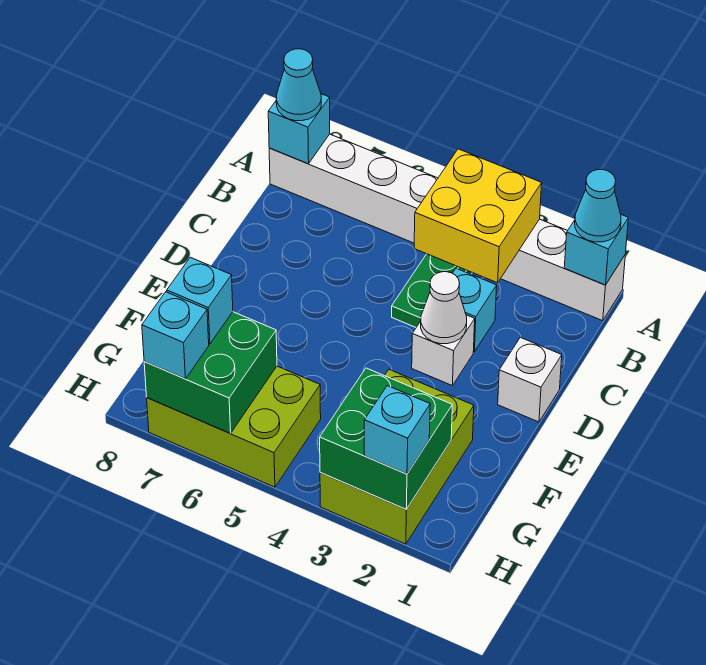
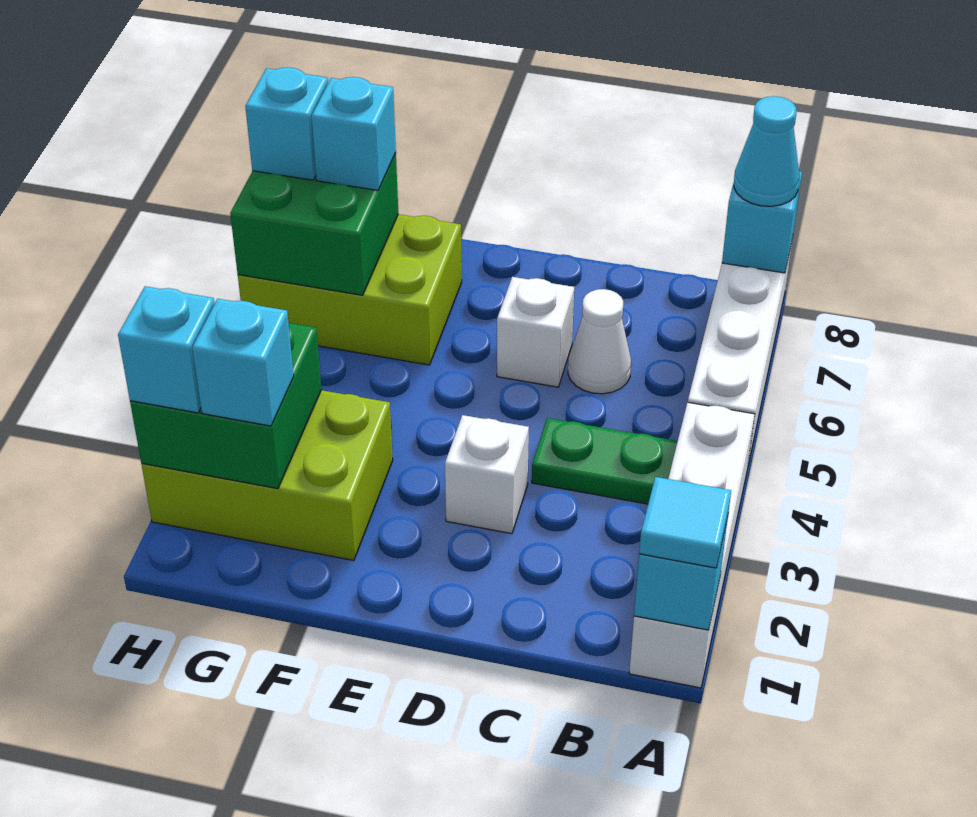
cyan 1x1 cone [575,169,621,242] -> cyan 1x1 tile [639,477,731,568]
yellow 2x2 brick [414,149,542,283] -> none
cyan 1x1 brick [452,268,497,352] -> cyan 1x1 brick moved to [192,299,294,426]
white 1x1 brick [498,337,562,422] -> white 1x1 brick moved to [497,277,574,387]
white 1x1 cone [421,272,467,344] -> white 1x1 cone moved to [568,289,631,394]
lime 2x3 brick [147,366,321,487] -> lime 2x3 brick turned to [238,214,462,365]

